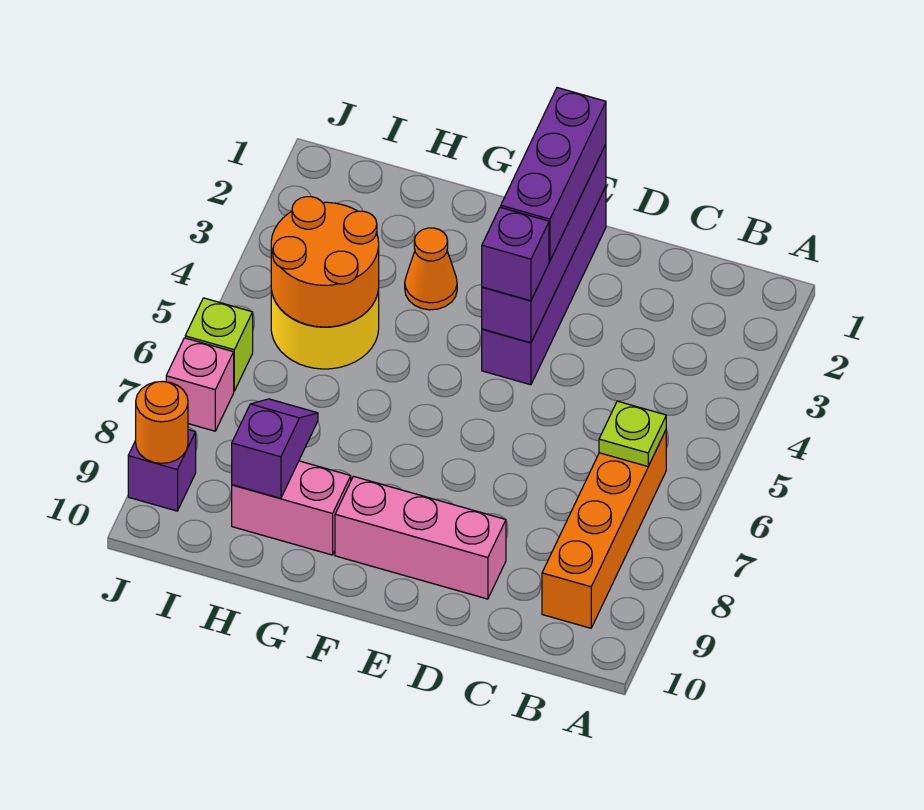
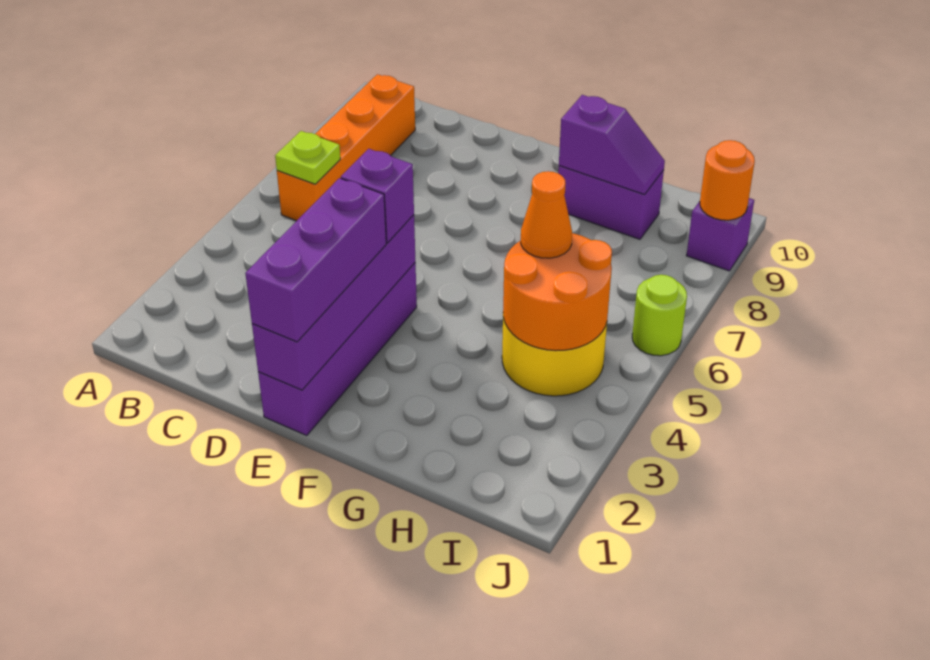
pink 1x3 brick [335,476,506,599] -> none
orange 1x1 cone [405,228,457,310] -> orange 1x1 cone moved to [521,171,572,258]
pink 1x2 brick [232,461,351,555] -> purple 1x2 brick [558,166,664,239]
purple 1x2 slope [232,399,318,498] -> purple 1x2 slope turned to [559,95,665,195]
lime 1x1 brick [185,298,253,391] -> lime 1x1 round brick [632,275,687,356]
pink 1x1 brick [166,338,234,431] -> none

